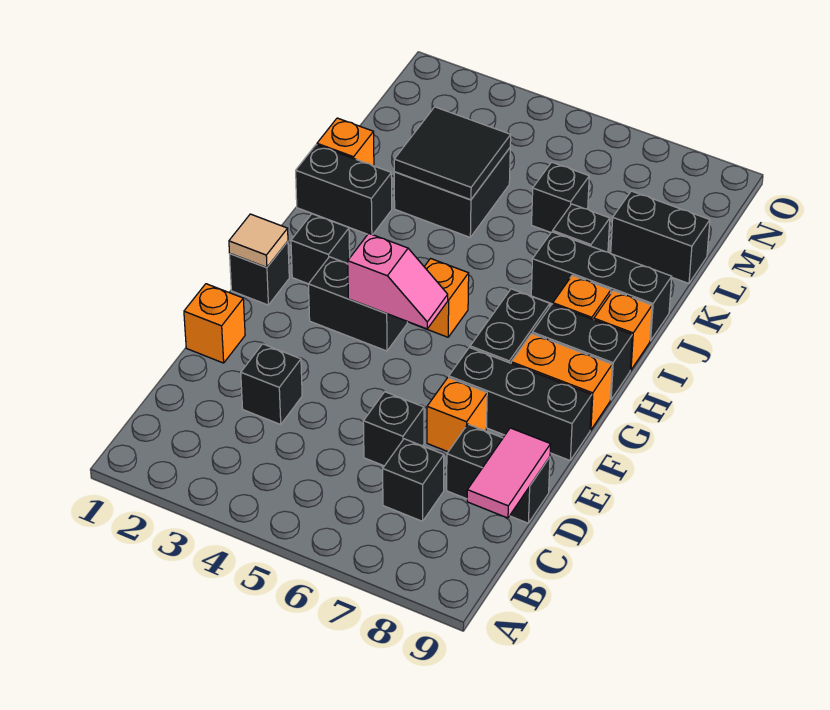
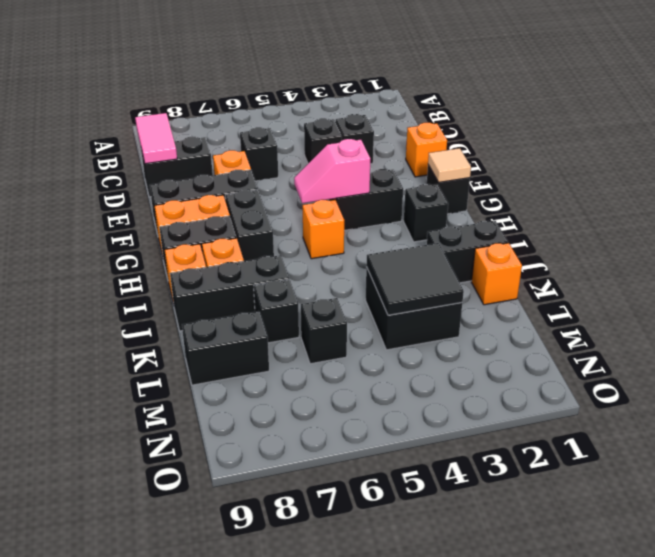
black 1x1 brick [383,439,444,521] -> black 1x1 brick moved to [304,118,342,163]

